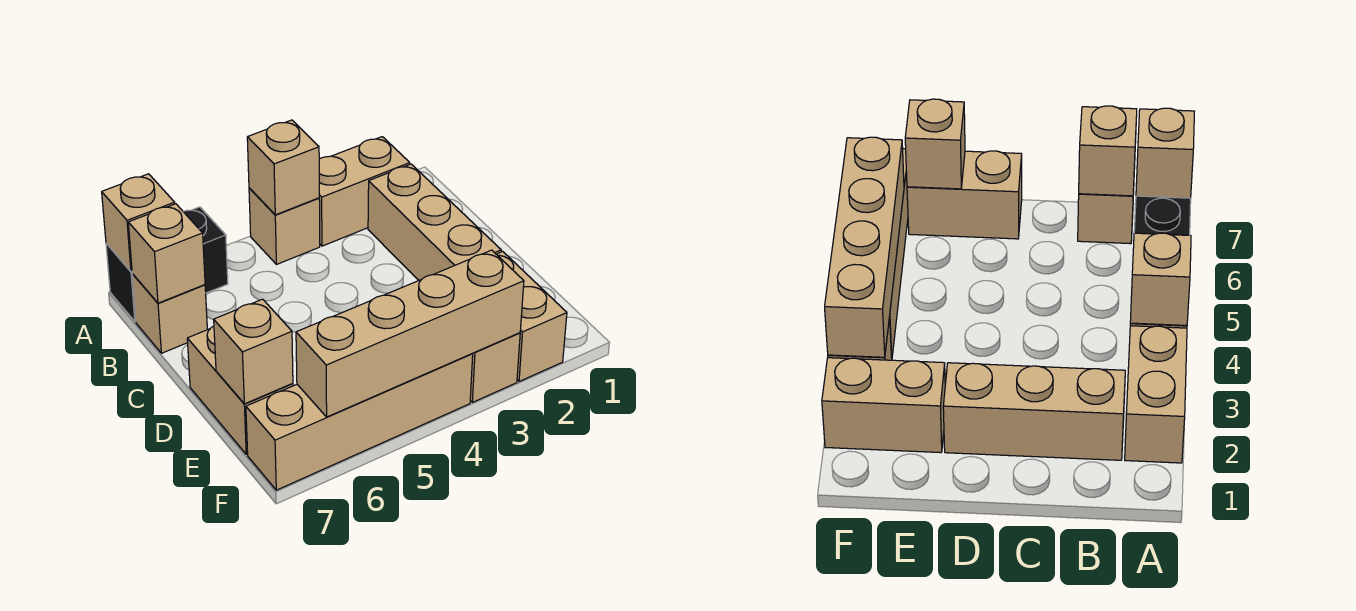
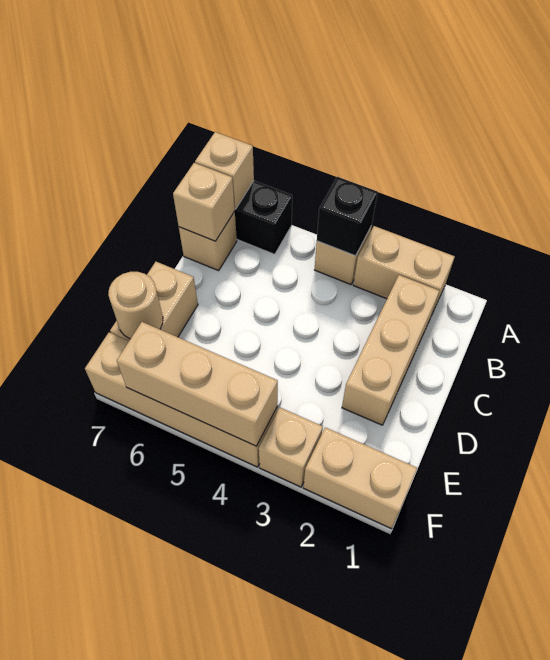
tan 1x1 brick [247,120,319,215] -> black 1x1 brick [317,177,377,256]
tan 1x2 brick [497,251,567,382] -> tan 1x2 brick turned to [303,427,417,529]
tan 1x1 brick [214,299,293,404] -> tan 1x1 round brick [108,272,163,339]
tan 1x4 brick [296,250,524,417] -> tan 1x3 brick [117,322,278,446]

